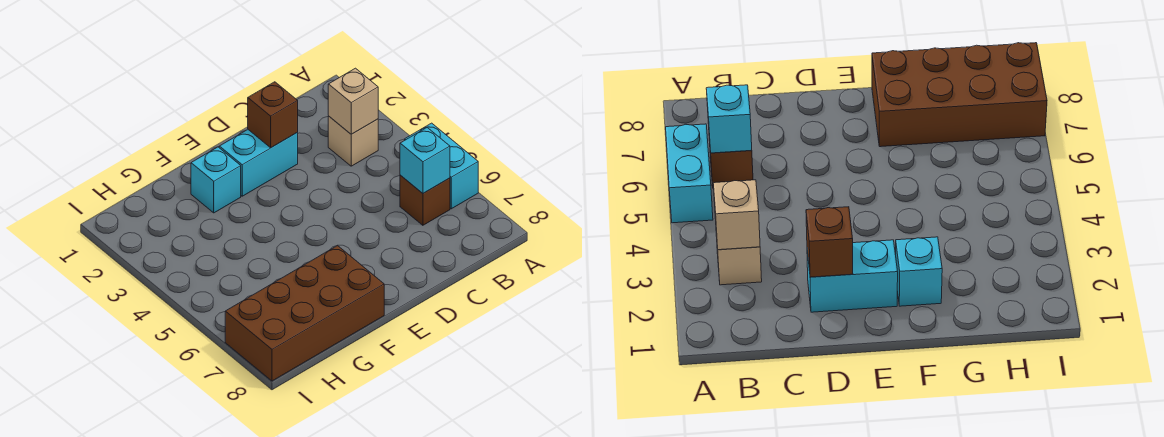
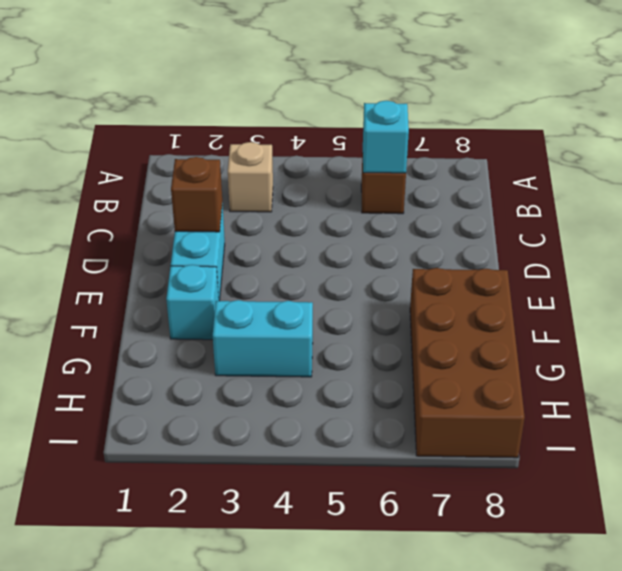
cyan 1x2 brick [405,123,478,209] -> cyan 1x2 brick moved to [213,300,313,377]
tan 1x1 brick [328,68,378,134] -> none

